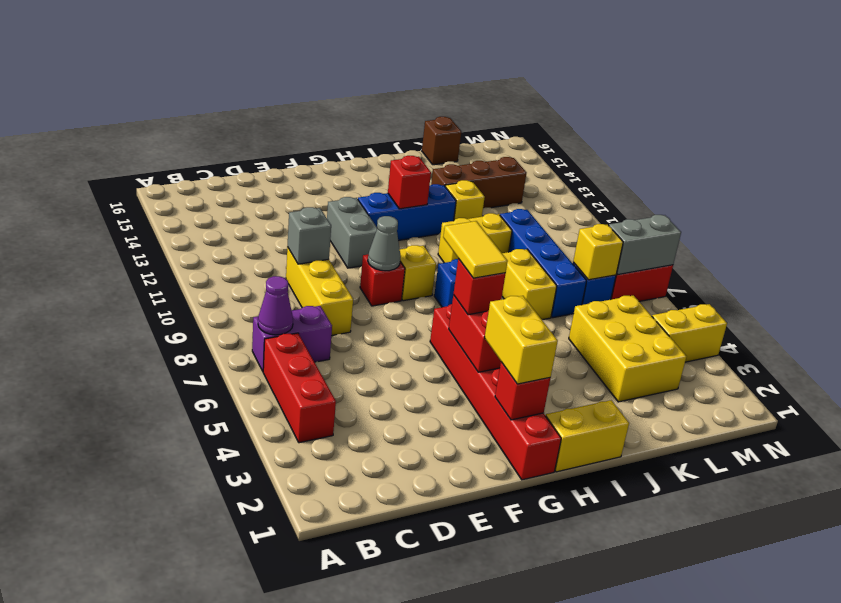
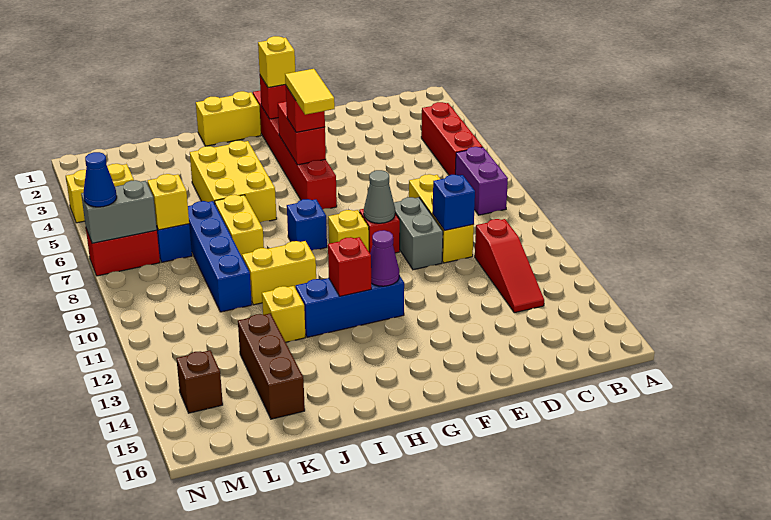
purple 1x2 brick [252,306,332,371] -> purple 1x2 brick turned to [455,147,508,215]
purple 1x1 cone [258,276,293,335] -> purple 1x1 cone moved to [370,230,399,286]
none -> red 1x3 slope [475,219,544,313]
grey 1x1 brick [288,207,331,264] -> blue 1x1 brick [433,175,475,231]
grey 1x2 brick [327,197,377,268] -> grey 1x2 brick moved to [394,197,443,270]
yellow 1x2 brick [485,296,558,384] -> yellow 1x1 brick [258,36,295,88]
brown 1x3 brick [431,157,526,208] -> brown 1x3 brick turned to [238,313,305,419]
yellow 2x3 brick [569,295,687,402] -> yellow 2x3 brick moved to [190,141,277,222]
brown 1x1 brick [422,117,461,165] -> brown 1x1 brick moved to [176,350,223,413]
none -> blue 1x1 cone [83,152,117,207]

